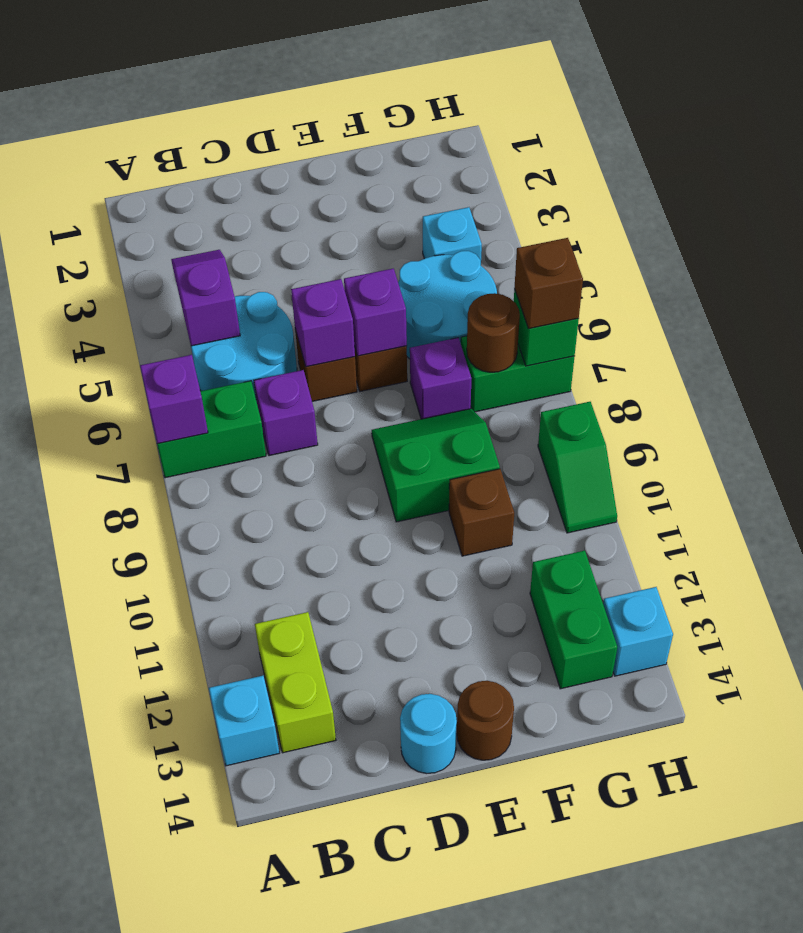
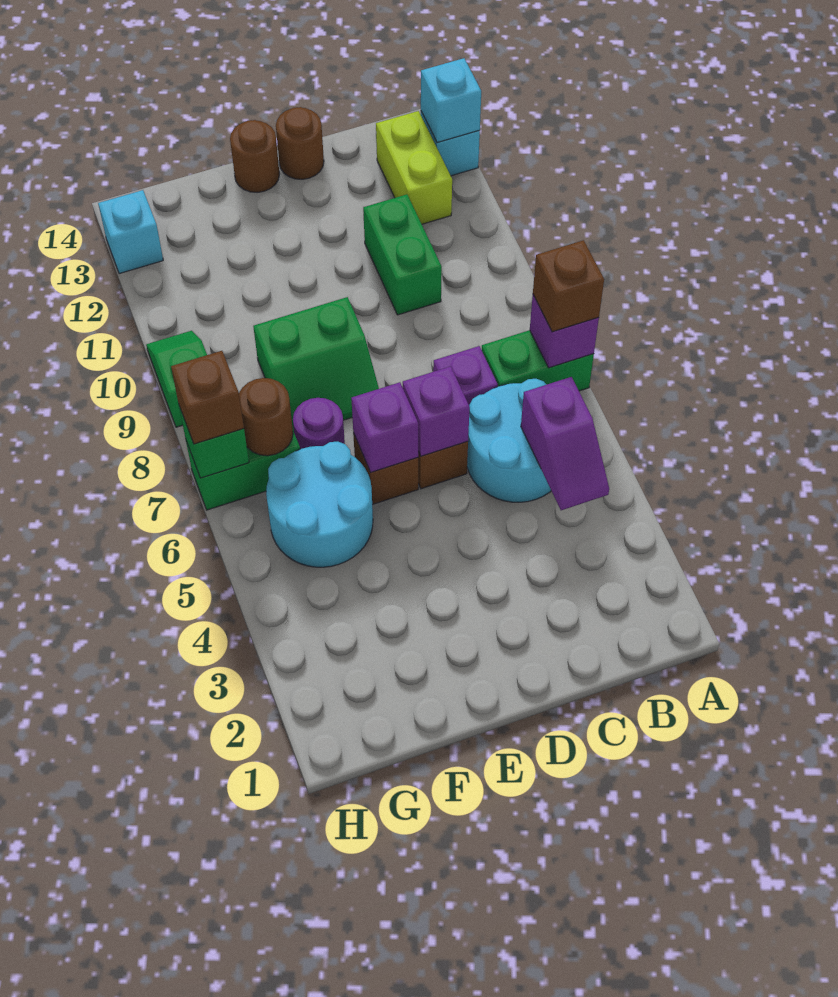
cyan 1x1 round brick [400,694,457,774] -> brown 1x1 round brick [276,107,324,179]
purple 1x1 brick [410,338,472,419] -> purple 1x1 round brick [293,398,345,449]
brown 1x1 brick [449,469,514,556] -> brown 1x1 brick moved to [533,240,604,332]
cyan 1x1 brick [423,207,482,265] -> cyan 1x1 brick moved to [421,58,481,143]
green 1x2 brick [530,551,617,689] -> green 1x2 brick moved to [363,194,442,315]

